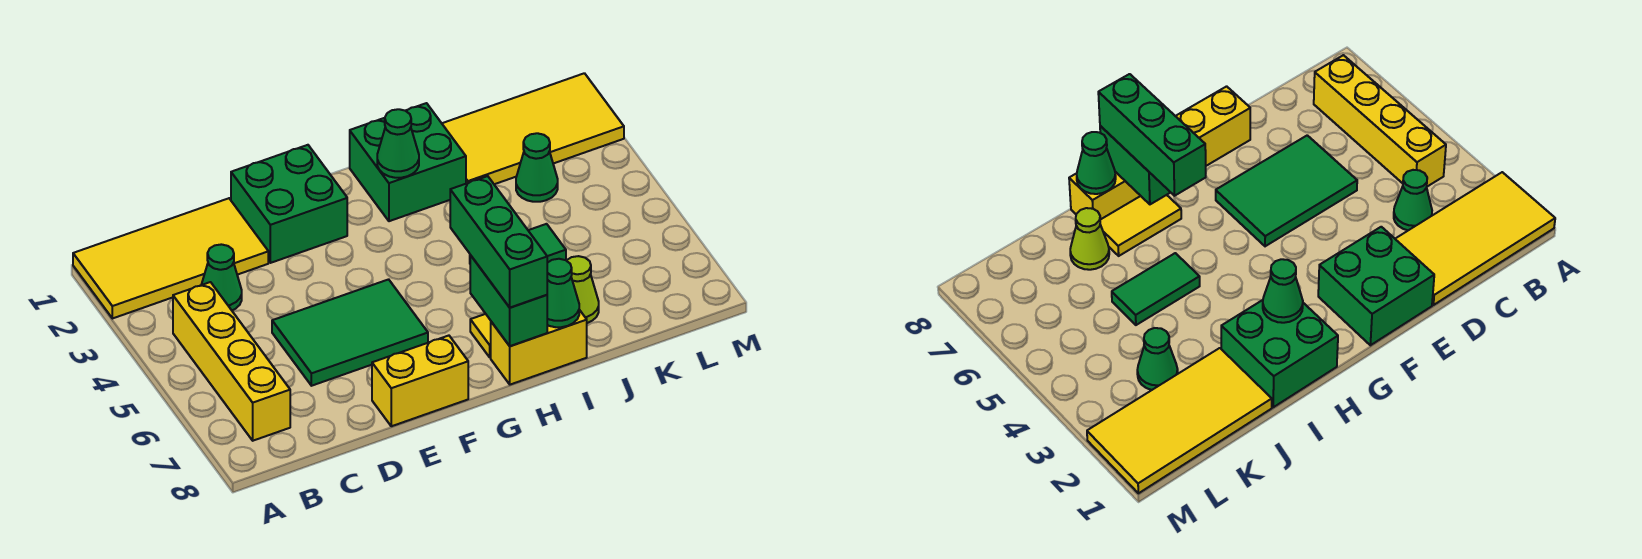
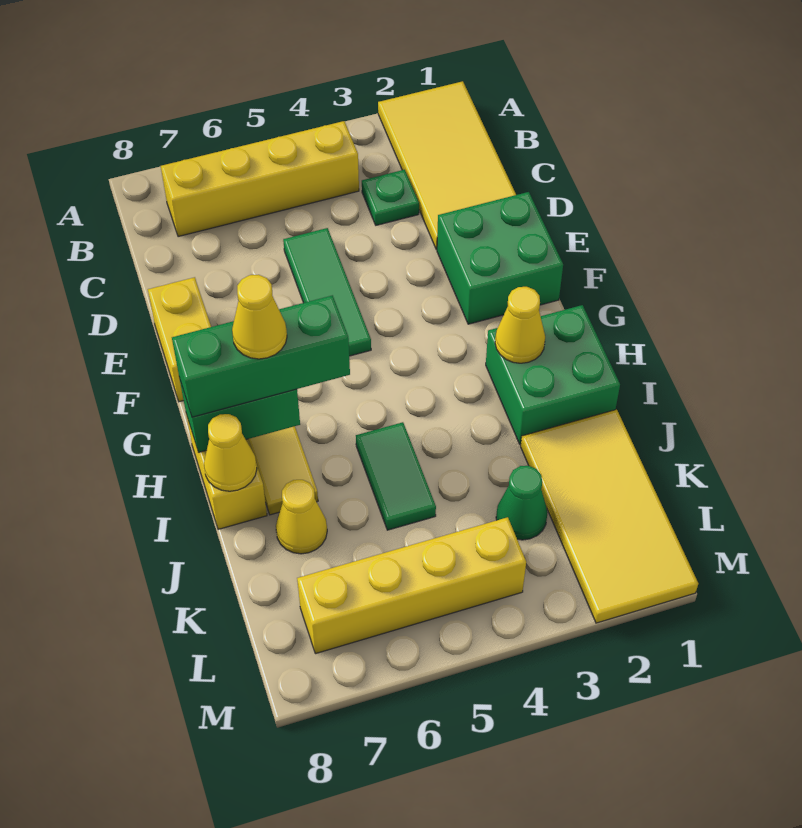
green 1x1 cone [201,244,242,310] -> green 1x1 plate [362,170,419,225]
green 2x3 tile [272,279,428,386] -> green 1x3 tile [283,228,371,356]
green 1x1 cone [377,109,419,178] -> yellow 1x1 cone [495,287,545,363]
none -> yellow 1x1 cone [232,275,287,359]
green 1x1 cone [547,259,579,327] -> yellow 1x1 cone [204,414,257,491]
lime 1x1 cone [567,256,599,323] -> yellow 1x1 cone [276,480,327,554]
none -> yellow 1x4 brick [297,517,526,654]

